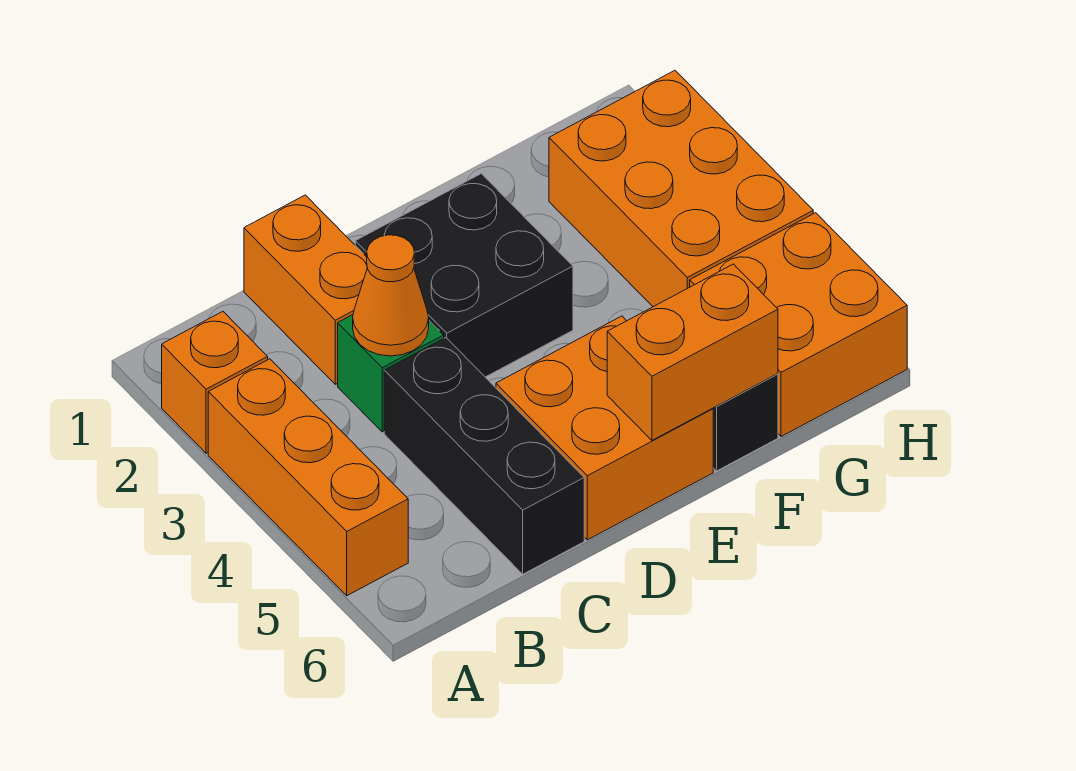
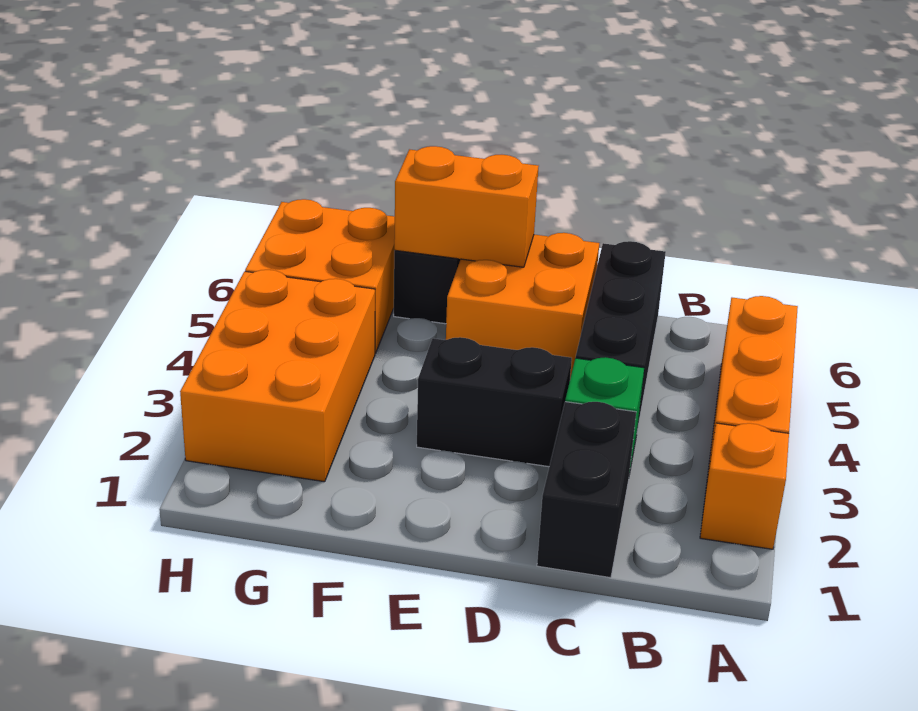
orange 1x2 brick [244,195,367,384] -> black 1x2 brick [537,402,636,578]
orange 1x1 cone [353,235,429,356] -> none
black 2x2 brick [355,174,573,377] -> black 1x2 brick [417,337,572,467]

